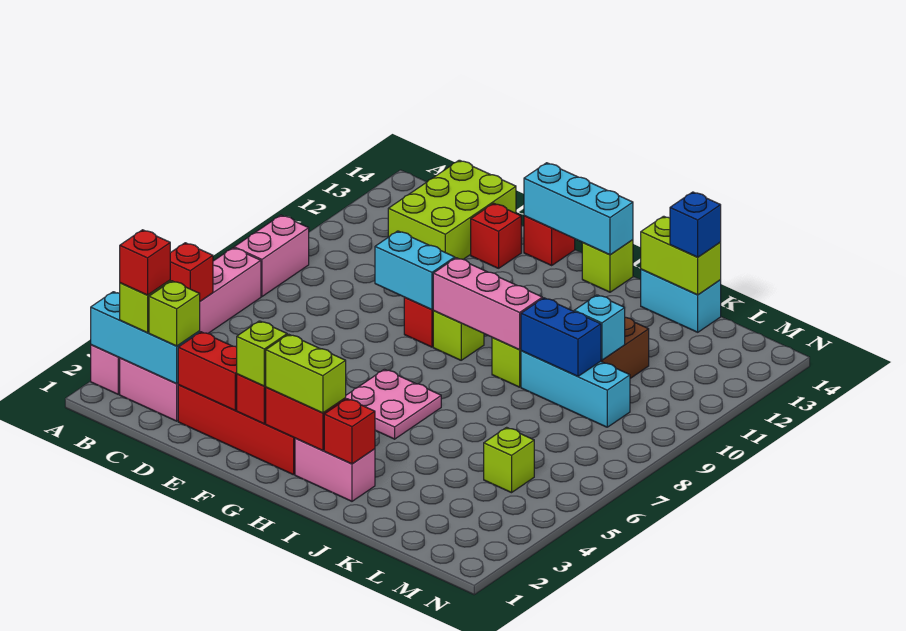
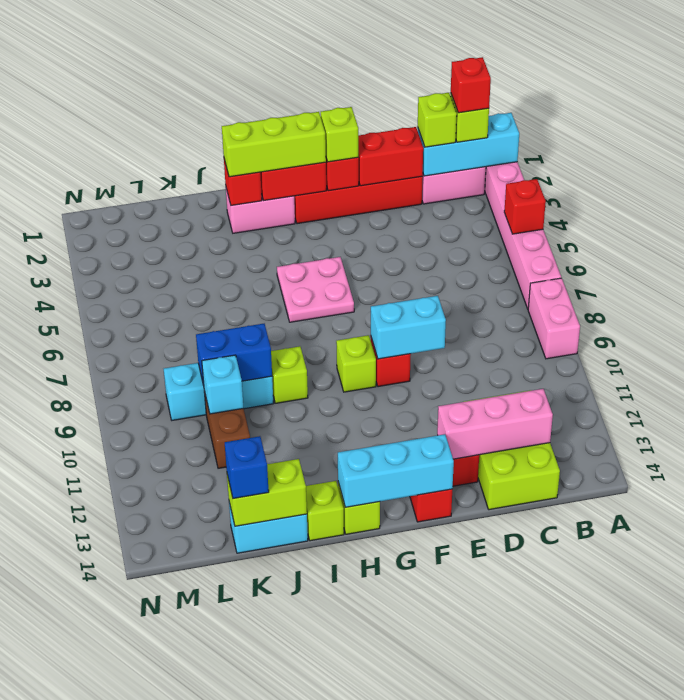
lime 1x2 brick [266,334,346,413] -> lime 1x3 brick [222,112,326,177]
pink 1x3 brick [433,258,542,350] -> pink 1x3 brick moved to [437,389,553,459]
lime 1x1 brick [484,427,534,493] -> lime 1x1 brick moved to [306,481,344,541]

